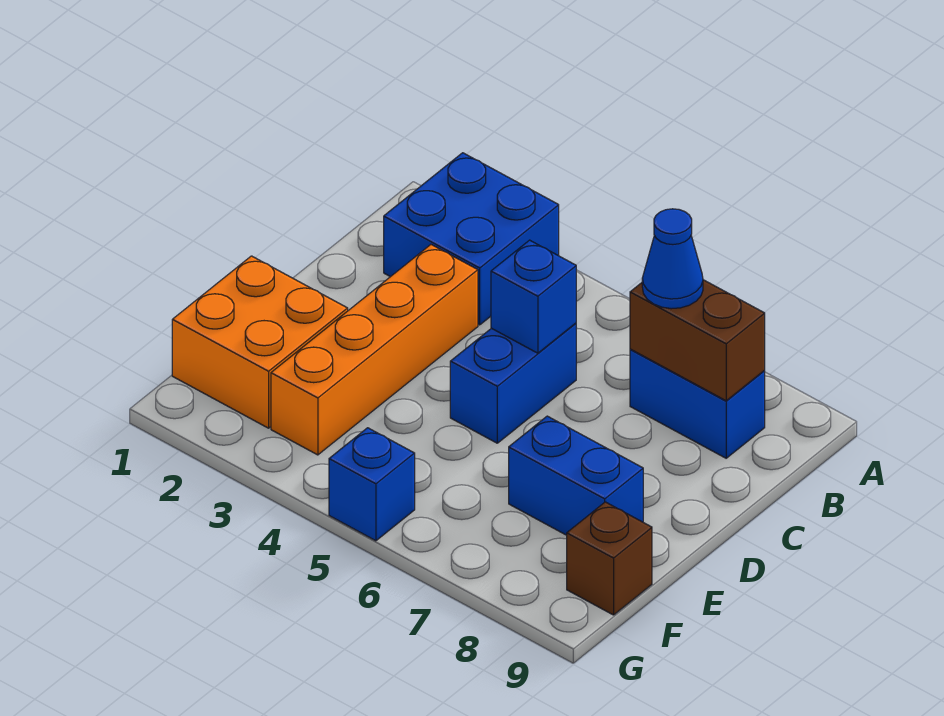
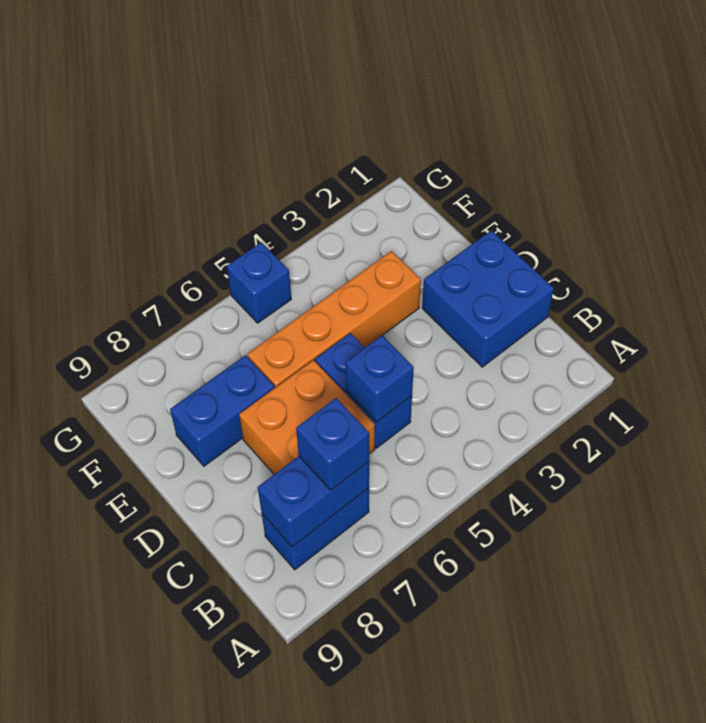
blue 2x2 brick [384,153,559,325] -> blue 2x2 brick moved to [422,230,554,367]
brown 1x2 brick [630,280,765,401] -> blue 1x2 brick [258,456,369,547]
blue 1x1 cone [642,209,703,309] -> blue 1x1 brick [296,398,369,490]
orange 1x4 brick [271,245,478,455] -> orange 1x4 brick turned to [248,251,421,388]
orange 2x2 brick [172,256,348,428] -> orange 2x2 brick moved to [239,360,375,474]
brown 1x1 brick [567,502,652,615] -> none

